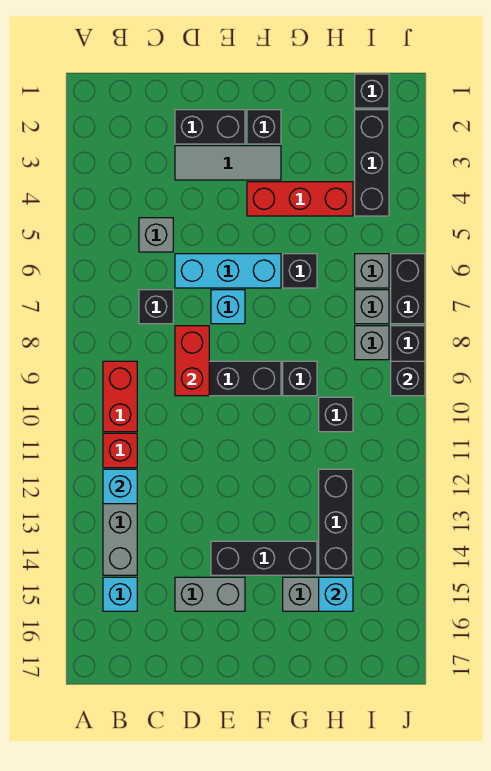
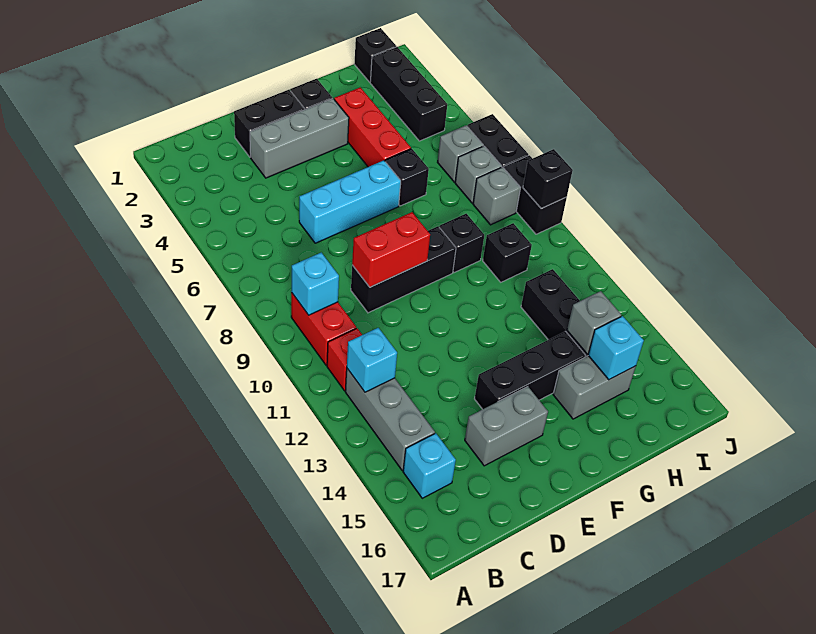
grey 1x1 brick [139,218,173,252] -> grey 1x1 brick moved to [567,291,621,354]
black 1x1 brick [139,290,173,324] -> none
grey 1x3 tile [175,146,281,180] -> grey 1x3 brick [250,98,349,178]
red 1x2 brick [175,326,209,396] -> red 1x2 brick turned to [352,212,430,287]
cyan 1x1 brick [211,290,245,324] -> cyan 1x1 brick moved to [291,253,339,315]
red 1x3 brick [247,182,353,216] -> red 1x3 brick turned to [334,87,411,167]

